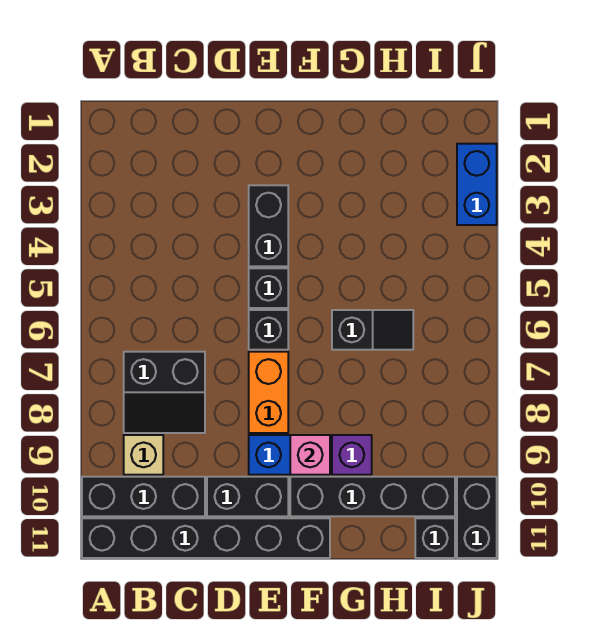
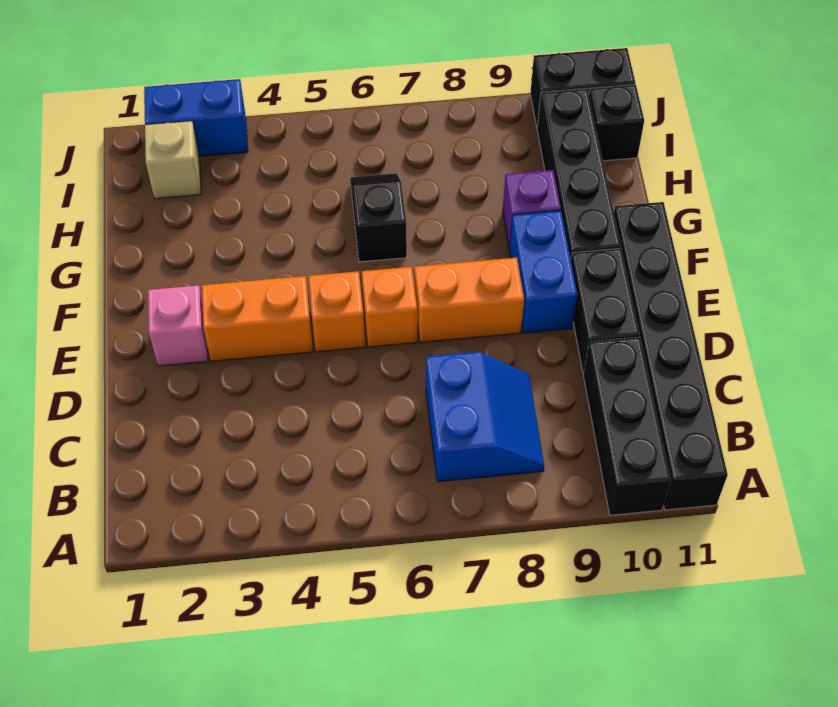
black 2x2 slope [124,352,205,433] -> blue 2x2 slope [426,352,544,482]
tan 1x1 brick [124,435,163,475] -> tan 1x1 brick moved to [145,121,201,199]
black 1x2 brick [249,185,288,266] -> orange 1x2 brick [202,276,313,361]
black 1x1 brick [249,268,288,308] -> orange 1x1 brick [309,271,365,352]
black 1x1 brick [249,310,288,350] -> orange 1x1 brick [362,267,417,347]
pink 1x1 brick [290,435,330,475] -> pink 1x1 brick moved to [148,285,208,366]

